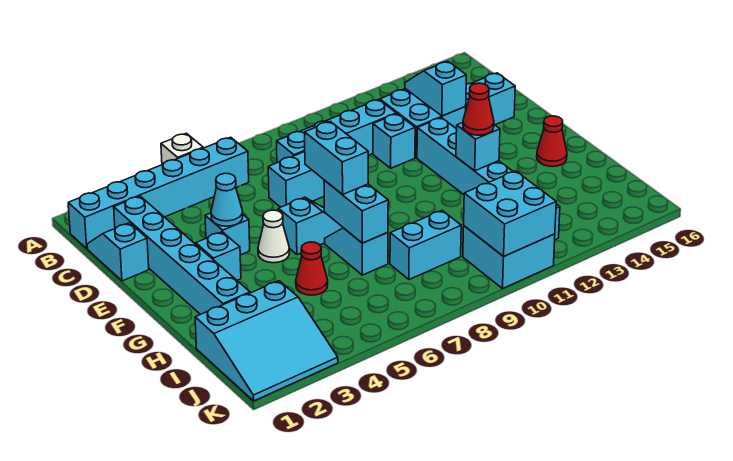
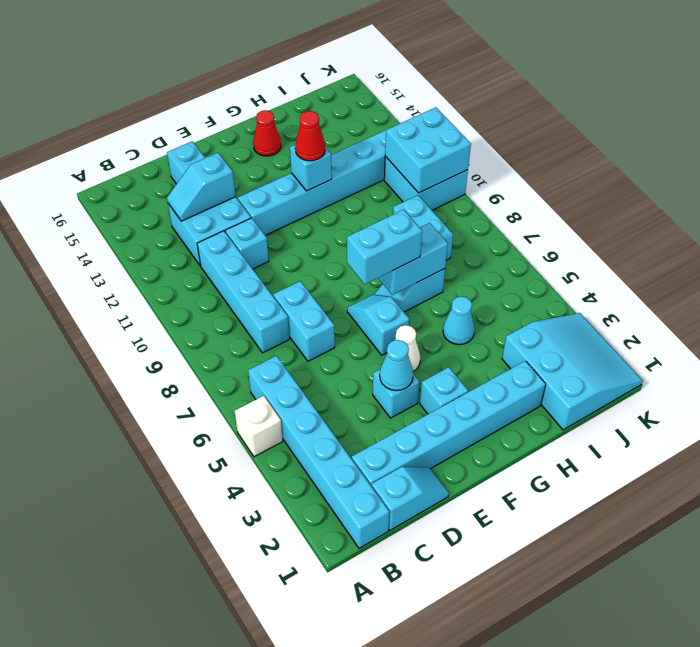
cyan 1x2 slope [87,223,149,281] -> cyan 1x2 slope turned to [371,467,449,530]
red 1x1 cone [296,242,328,295] -> cyan 1x1 cone [443,296,475,345]

